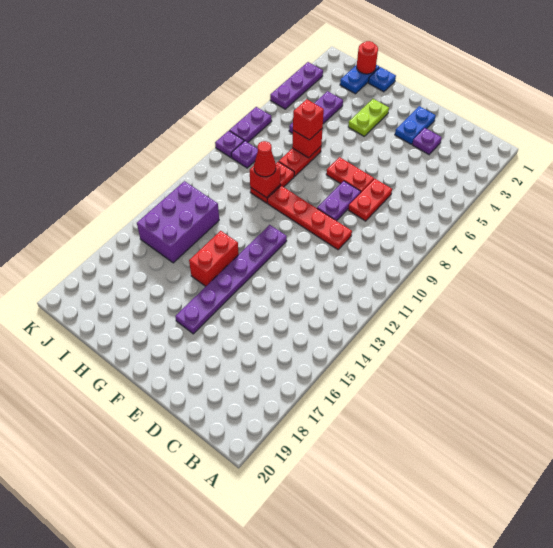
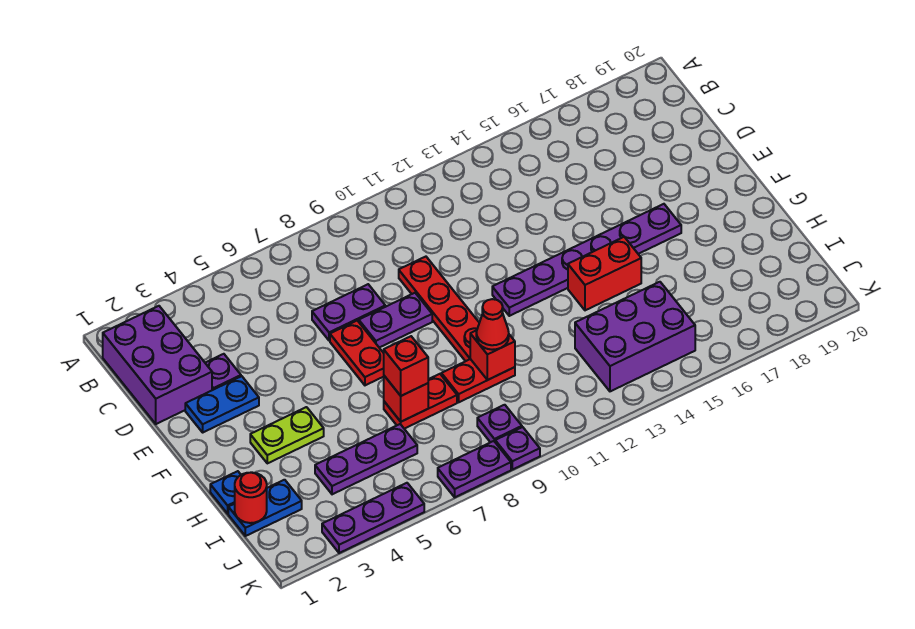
none -> purple 2x3 brick [103,306,212,424]
red 1x2 plate [348,179,392,221] -> purple 1x2 plate [312,284,385,341]

